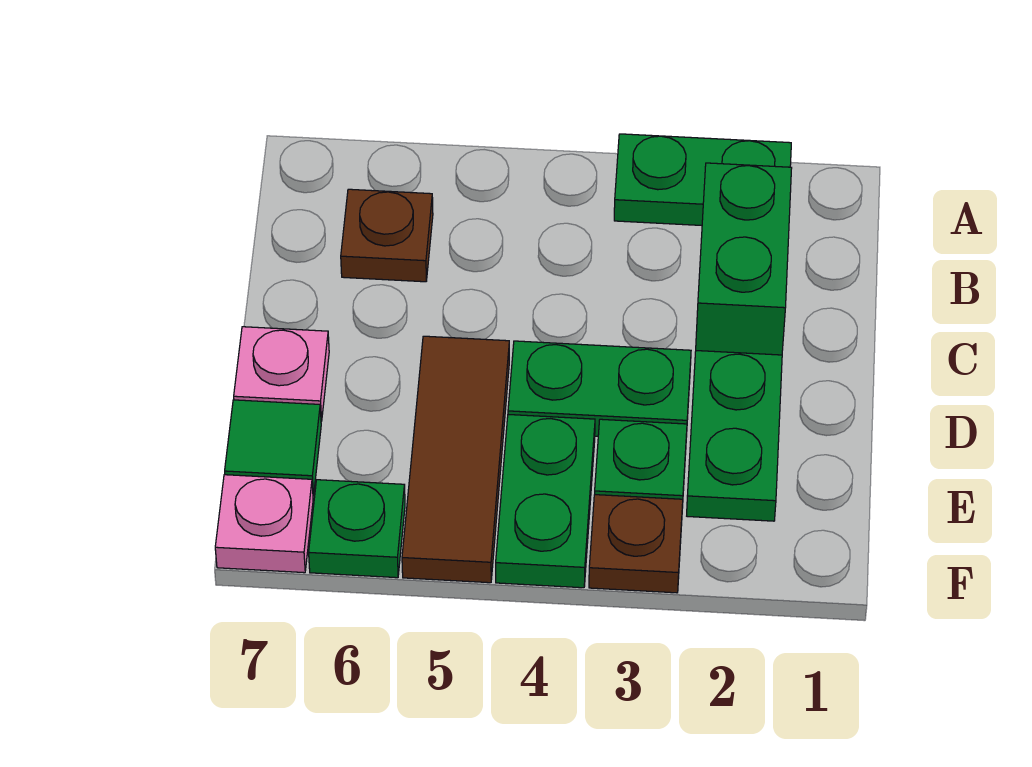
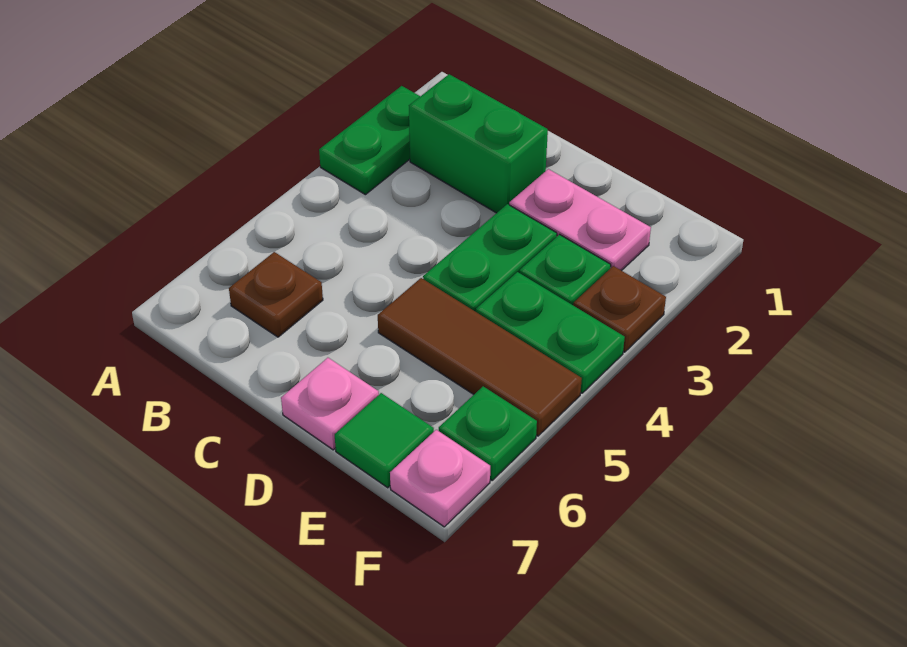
green 1x2 plate [687,351,782,521] -> pink 1x2 plate [509,169,651,271]

